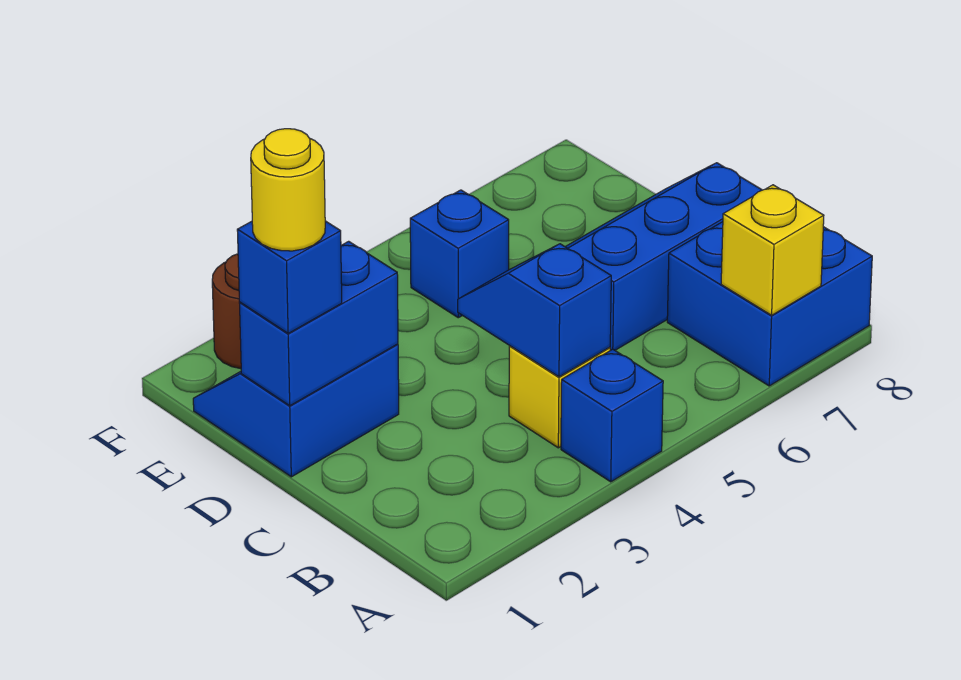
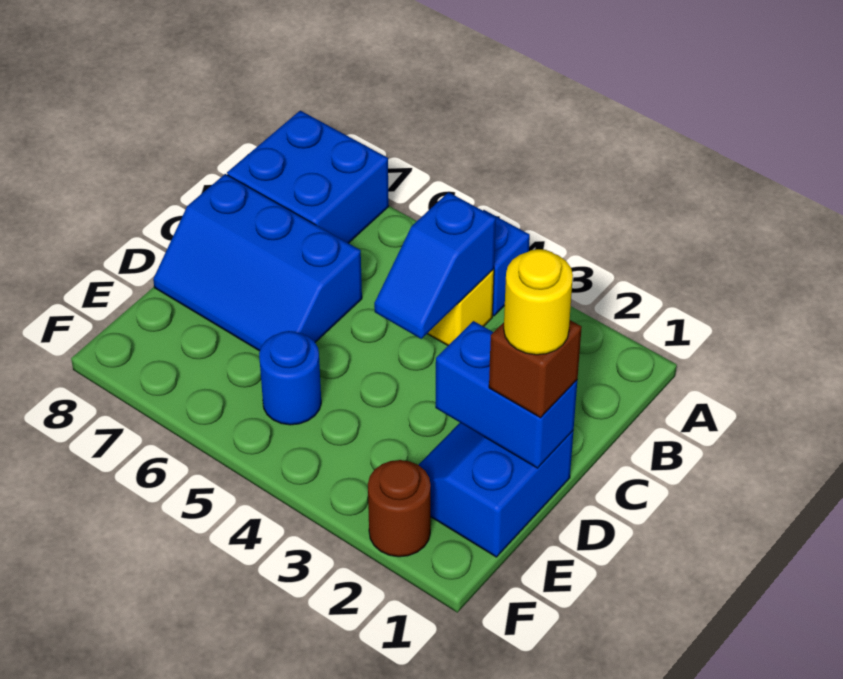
yellow 1x1 brick [721,185,824,315] -> none
blue 2x2 slope [193,344,399,477] -> blue 2x2 slope turned to [419,423,573,557]
blue 1x1 brick [237,221,342,334] -> brown 1x1 brick [489,320,582,418]
blue 1x1 brick [410,190,509,318] -> blue 1x1 round brick [259,331,321,425]

